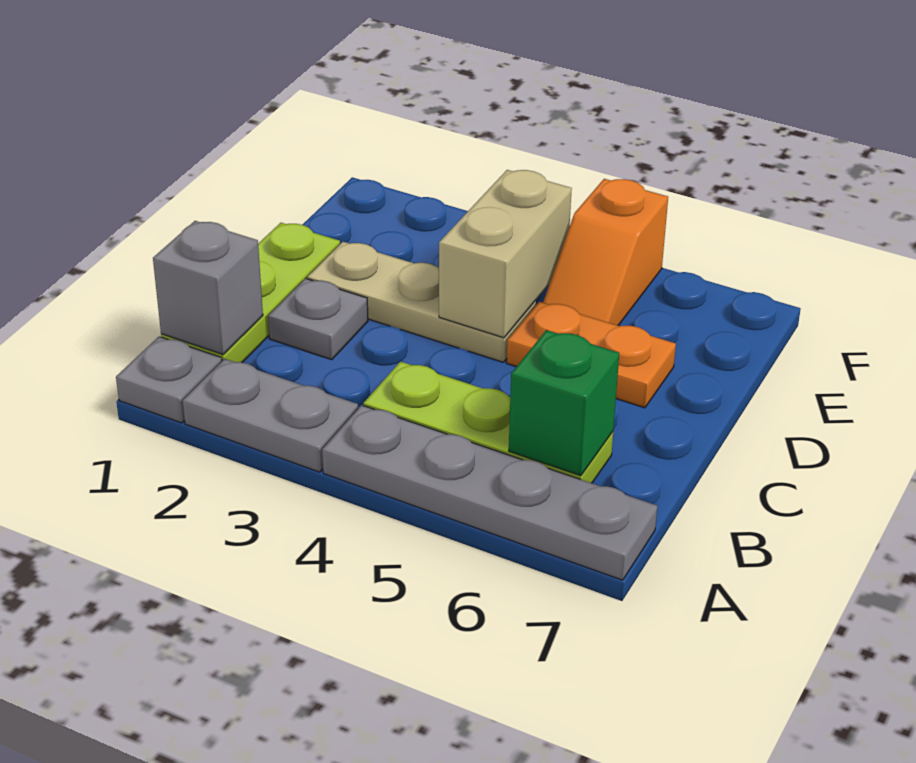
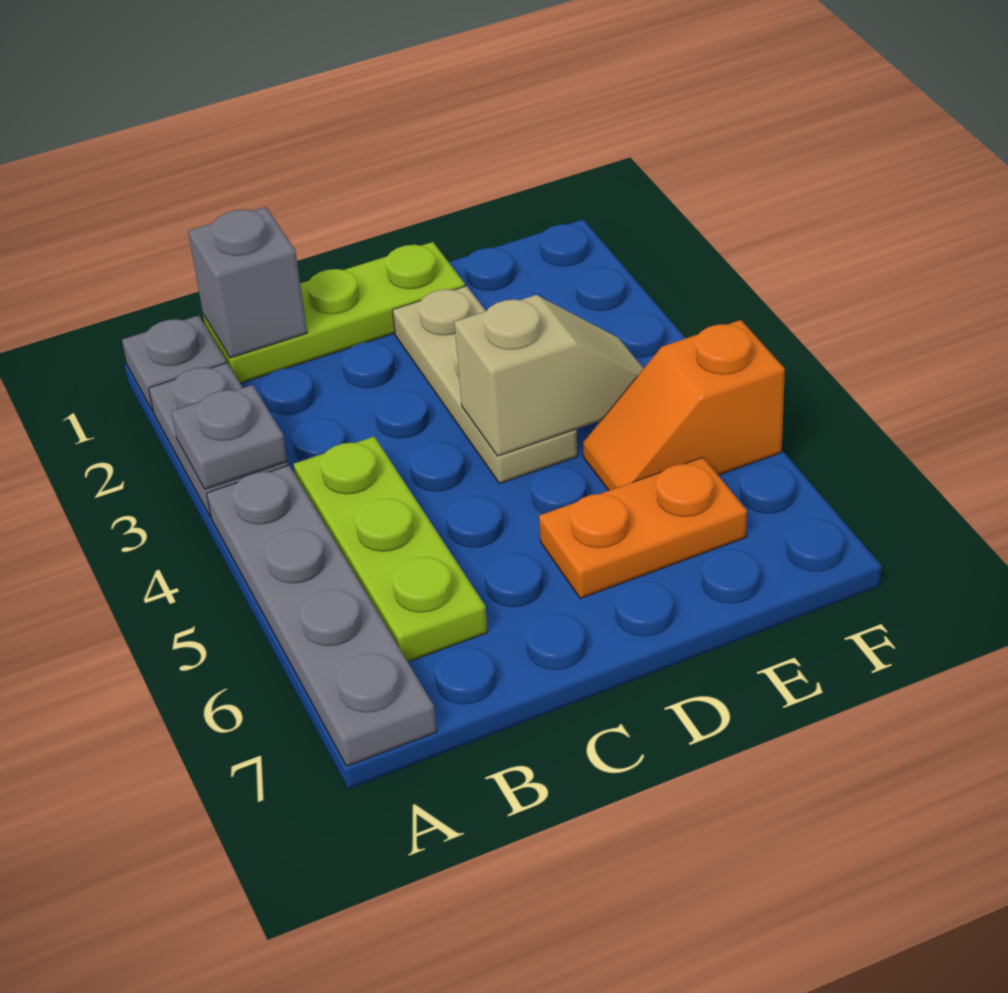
green 1x1 brick [509,330,619,476] -> none
grey 1x1 plate [268,279,368,360] -> grey 1x1 plate moved to [171,385,288,489]
tan 1x2 brick [439,170,572,338] -> tan 1x2 slope [454,295,644,456]
orange 1x2 plate [507,302,676,408] -> orange 1x2 plate turned to [539,457,747,599]

